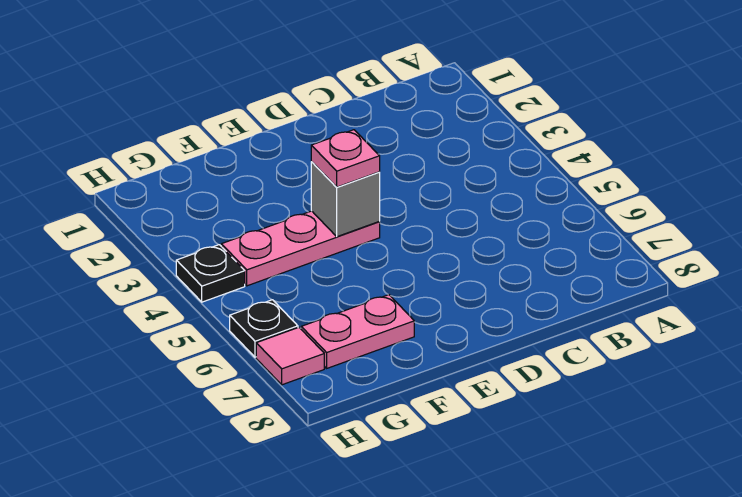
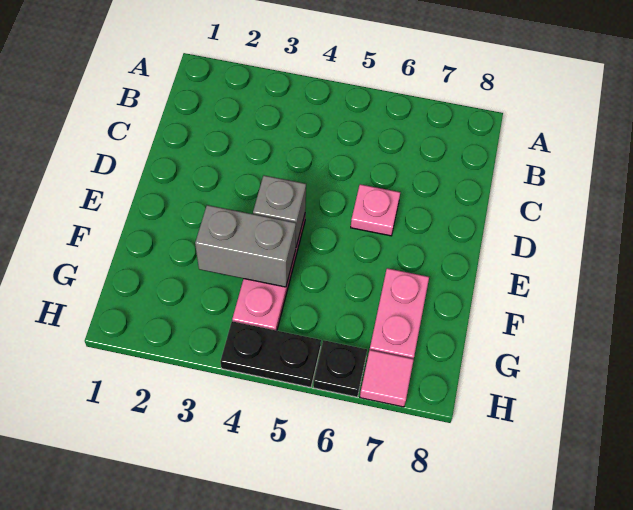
pink 1x1 plate [311,130,380,187] -> pink 1x1 plate moved to [351,184,400,236]
none -> grey 1x2 brick [195,205,296,287]
black 1x1 plate [176,245,245,302] -> black 1x2 plate [220,321,321,387]

